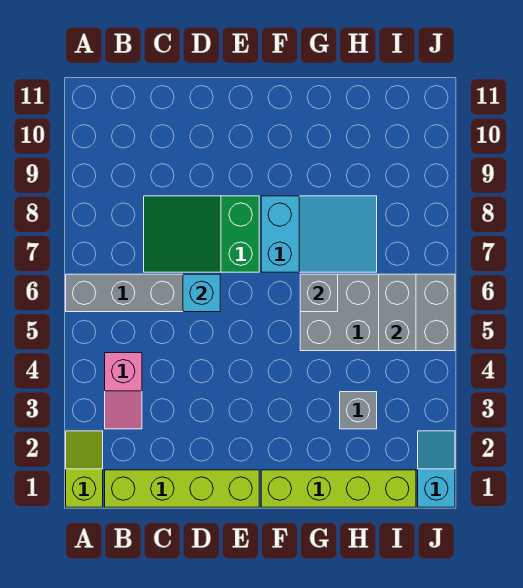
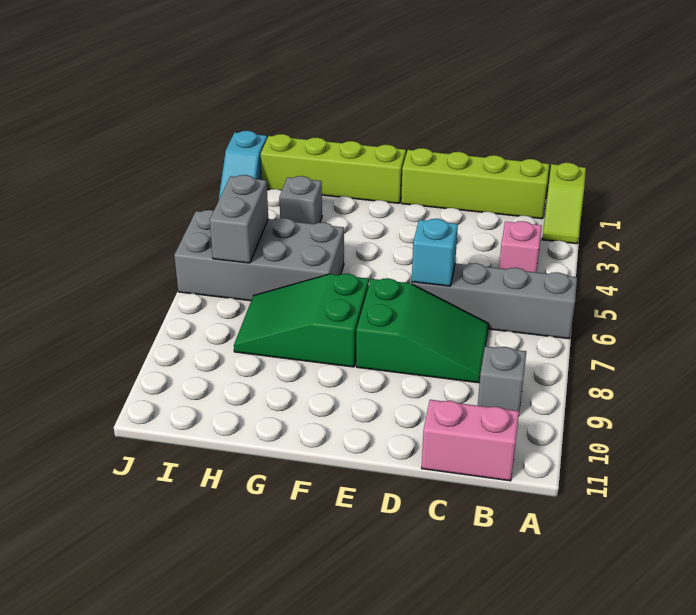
none -> pink 1x2 brick [422,400,519,481]
cyan 2x3 slope [261,196,377,272] -> green 2x3 slope [234,274,369,367]
grey 1x1 brick [300,274,338,312] -> grey 1x1 brick moved to [478,346,526,411]

